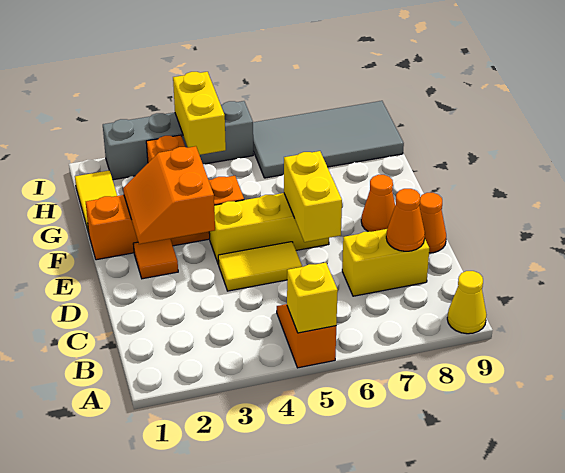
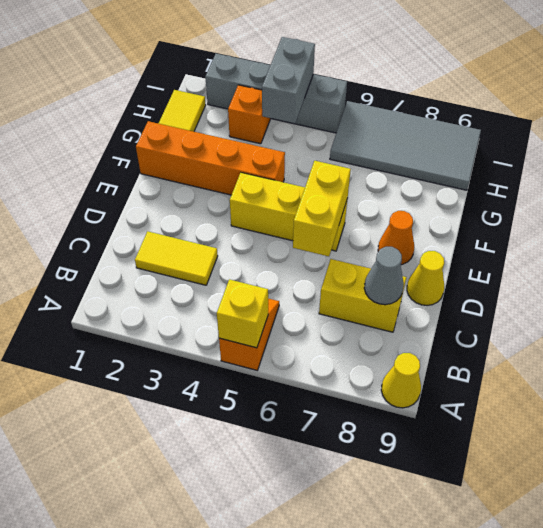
orange 1x1 cone [386,189,425,251] -> grey 1x1 cone [364,247,404,305]
yellow 1x2 tile [218,242,302,291] -> yellow 1x2 tile moved to [135,231,218,285]
orange 1x1 cone [419,193,446,253] -> yellow 1x1 cone [407,251,444,305]
orange 1x1 tile [133,239,178,279] -> none
orange 2x2 slope [123,146,215,244] -> none
yellow 1x2 brick [173,72,226,155] -> grey 1x2 brick [262,37,315,124]

